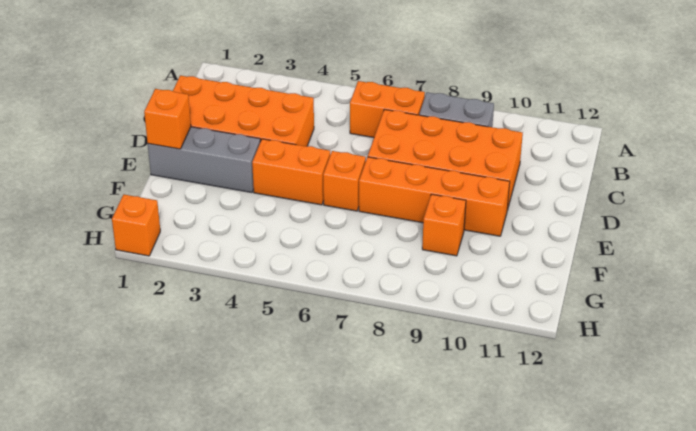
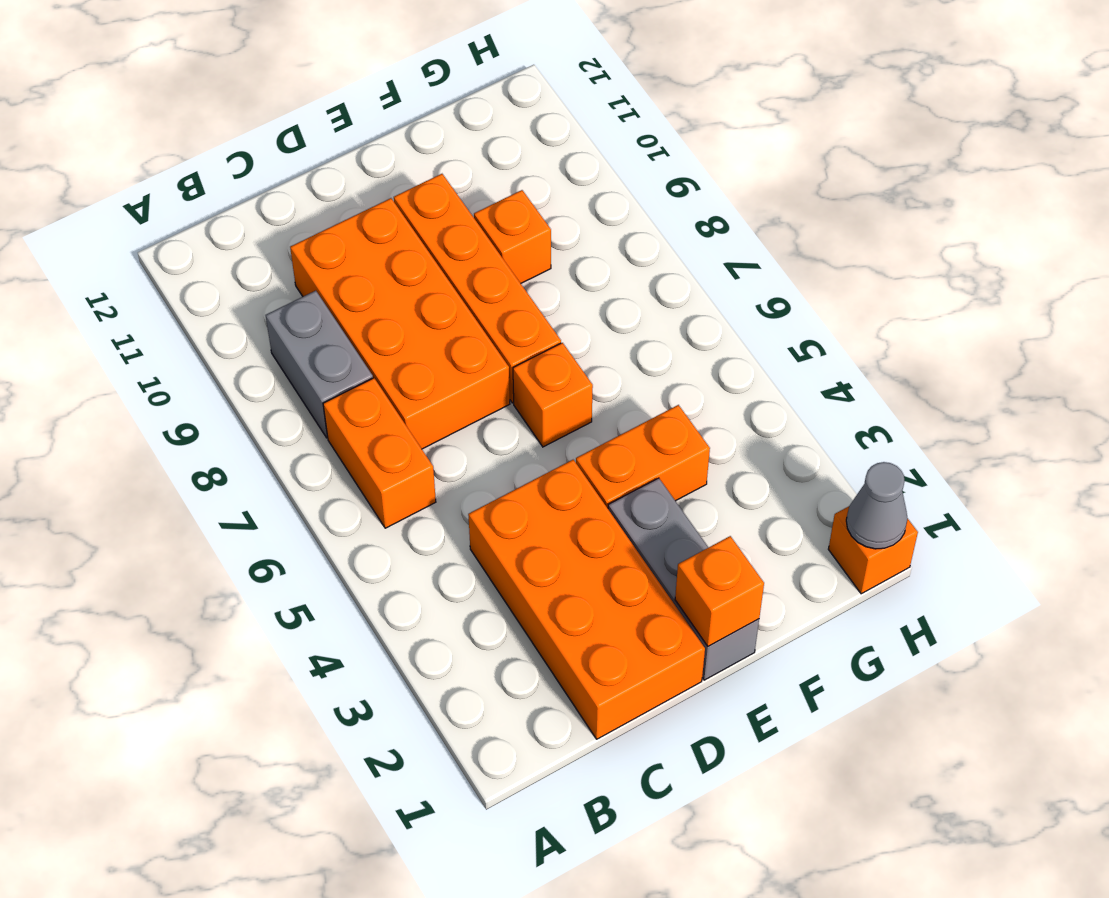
orange 1x2 brick [252,139,330,205] -> orange 1x2 brick turned to [576,405,710,508]
none -> grey 1x1 cone [846,462,908,549]

